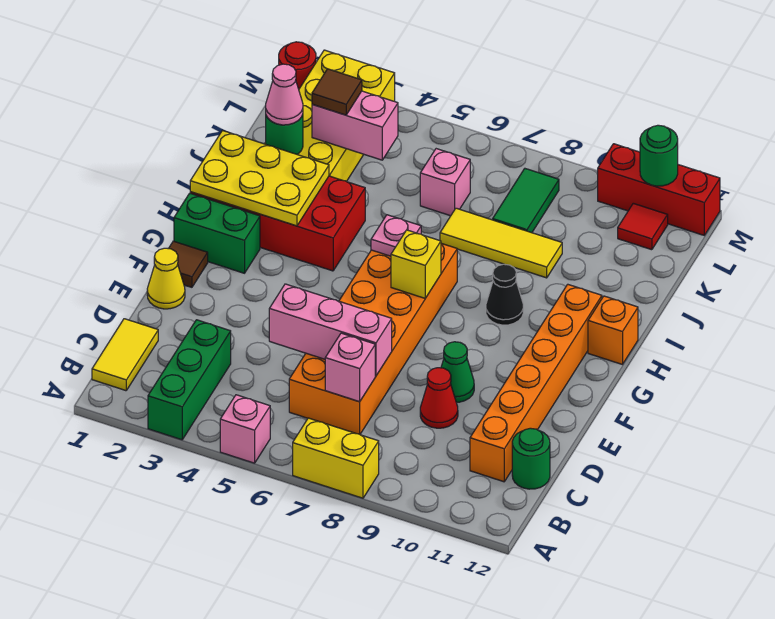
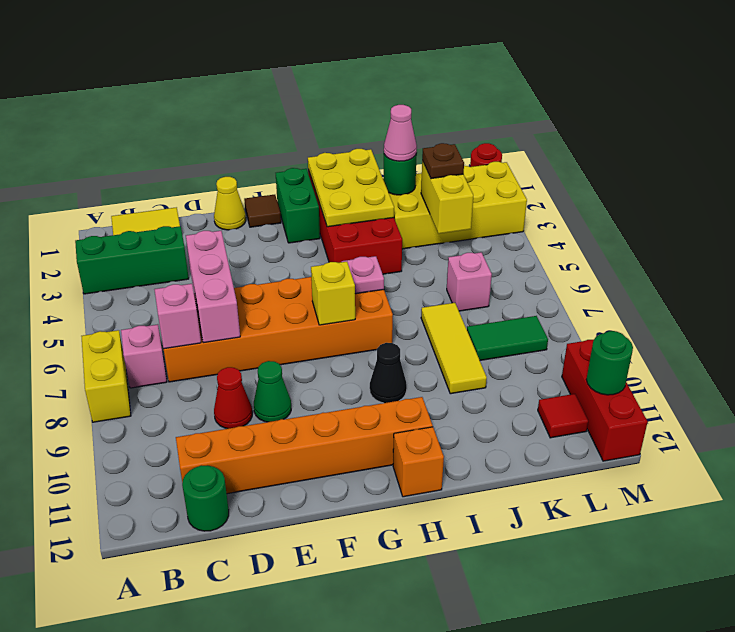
pink 1x1 brick [220,395,270,463] -> pink 1x1 brick moved to [121,324,167,388]
pink 1x2 brick [312,91,398,160] -> yellow 1x2 brick [421,161,473,234]
brown 1x1 tile [312,69,362,115] -> brown 1x1 plate [422,143,464,179]

